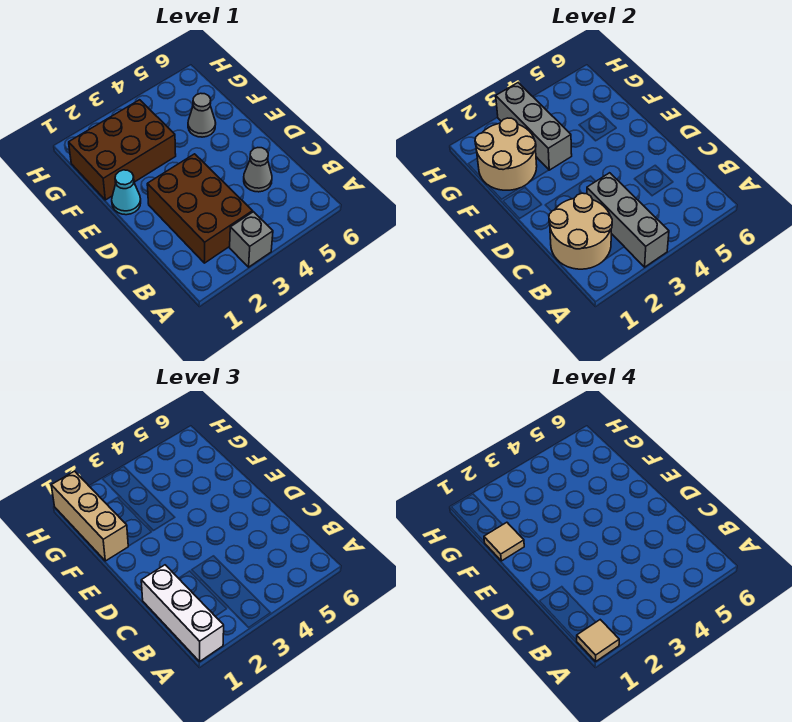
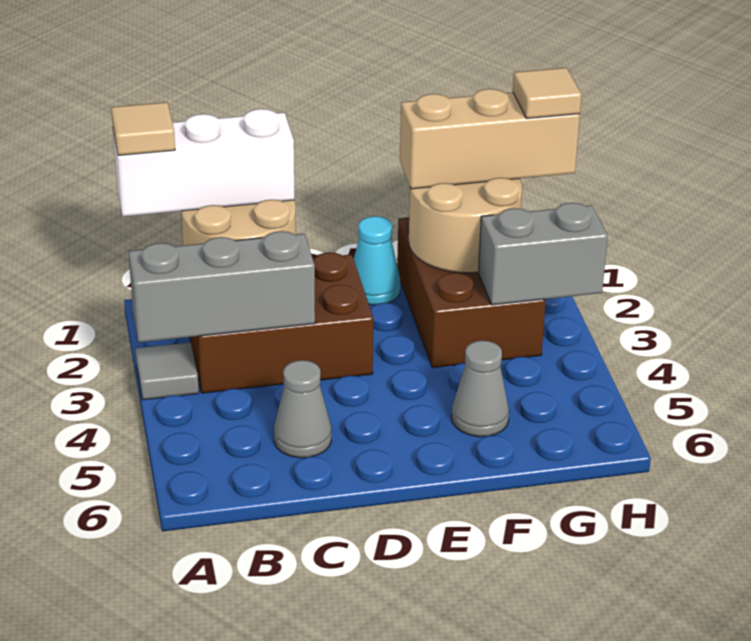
grey 1x1 brick [230,212,273,267] -> grey 1x1 tile [136,342,199,400]
tan 1x1 tile [484,522,524,561] -> tan 1x1 tile moved to [513,68,582,118]
grey 1x3 brick [496,83,572,170] -> grey 1x2 brick [478,203,608,305]

